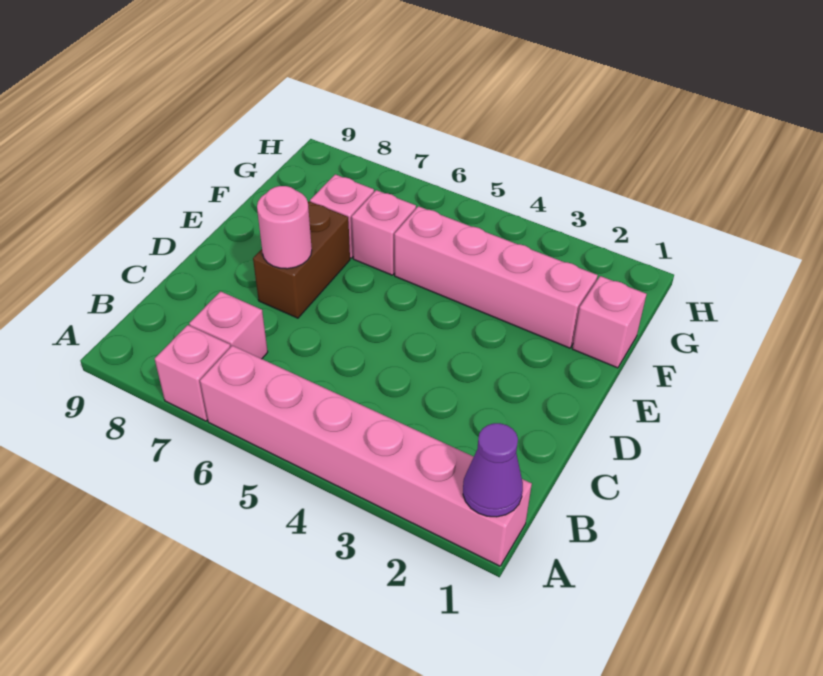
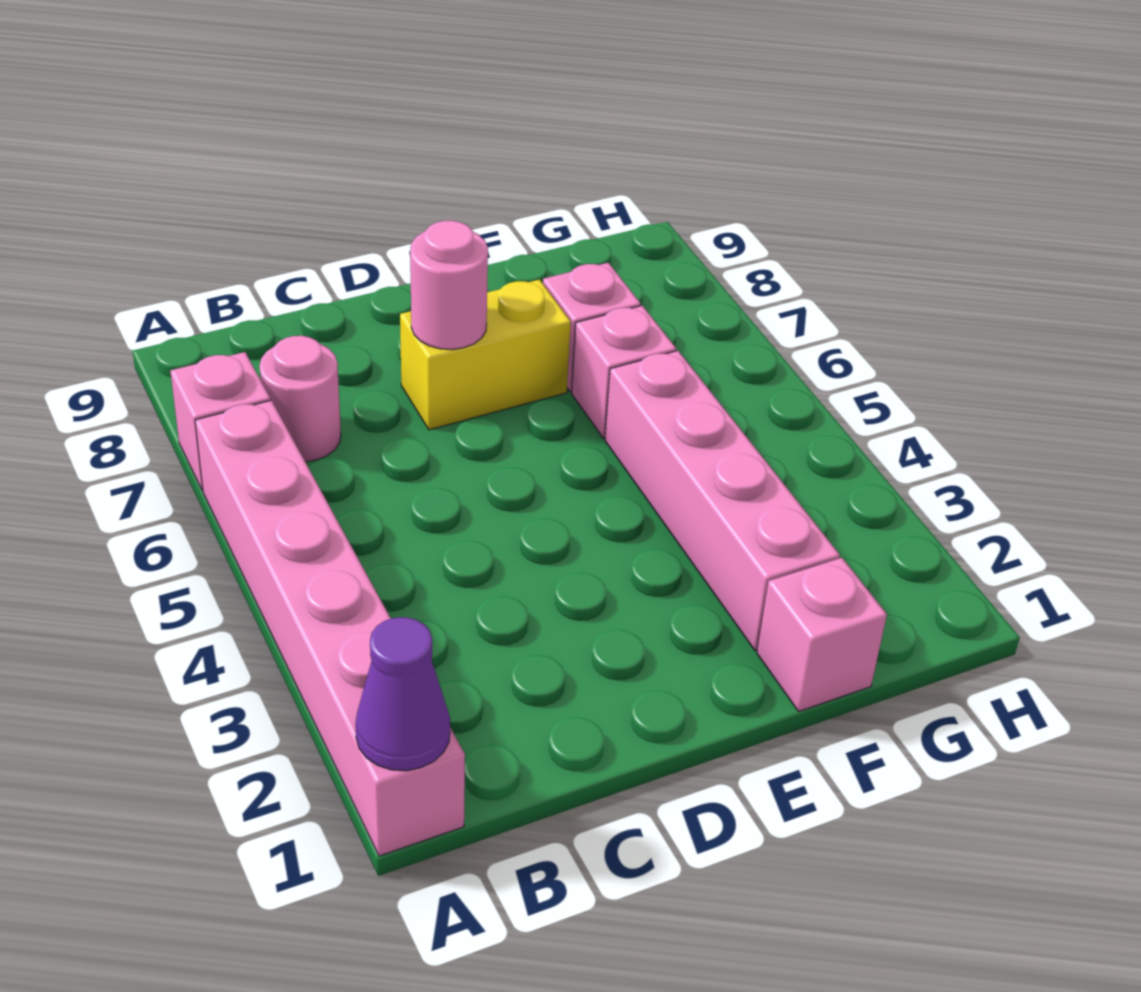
pink 1x1 brick [189,291,268,359] -> pink 1x1 round brick [259,336,341,462]
brown 1x2 brick [253,201,350,318] -> yellow 1x2 brick [400,280,571,430]

